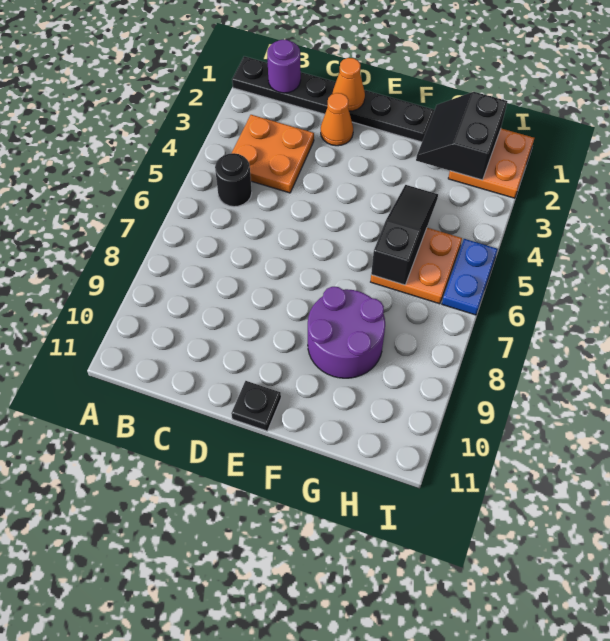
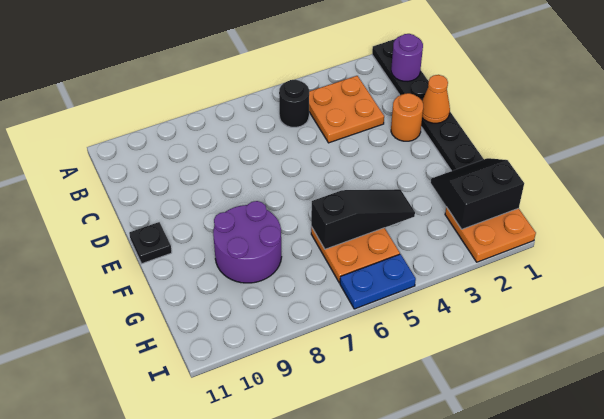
orange 1x1 cone [321,93,353,146] -> orange 1x1 round brick [391,93,423,141]

